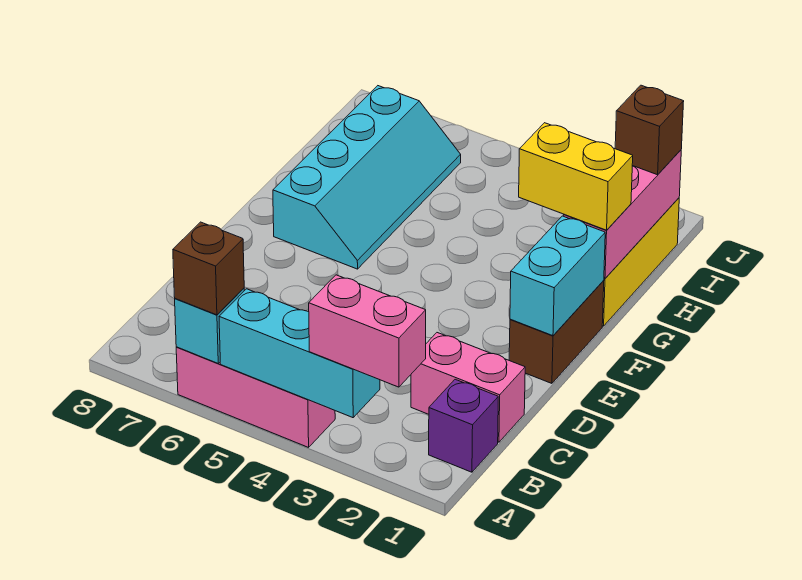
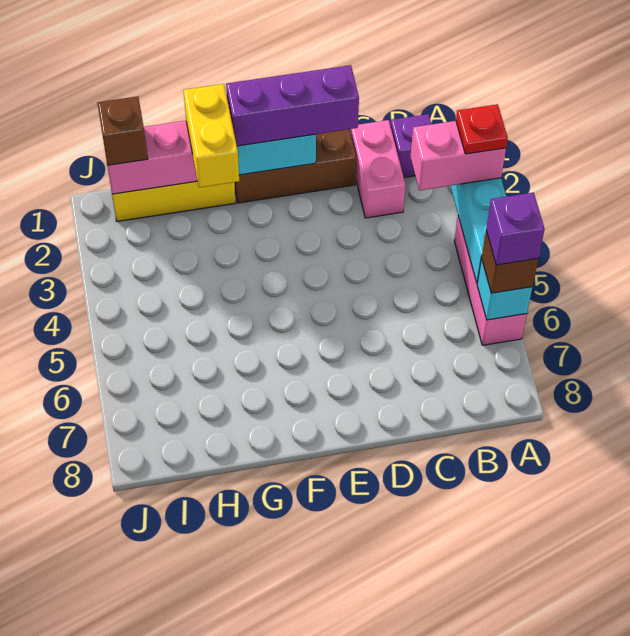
pink 1x2 brick [309,275,426,387] -> pink 1x2 brick turned to [411,121,506,190]
none -> red 1x1 plate [456,104,508,154]
none -> purple 1x1 brick [486,192,545,265]
none -> purple 1x3 brick [226,65,359,146]
brown 1x2 brick [509,280,604,383] -> brown 1x3 brick [234,129,356,203]
cyan 2x4 slope [273,86,461,269] -> none

